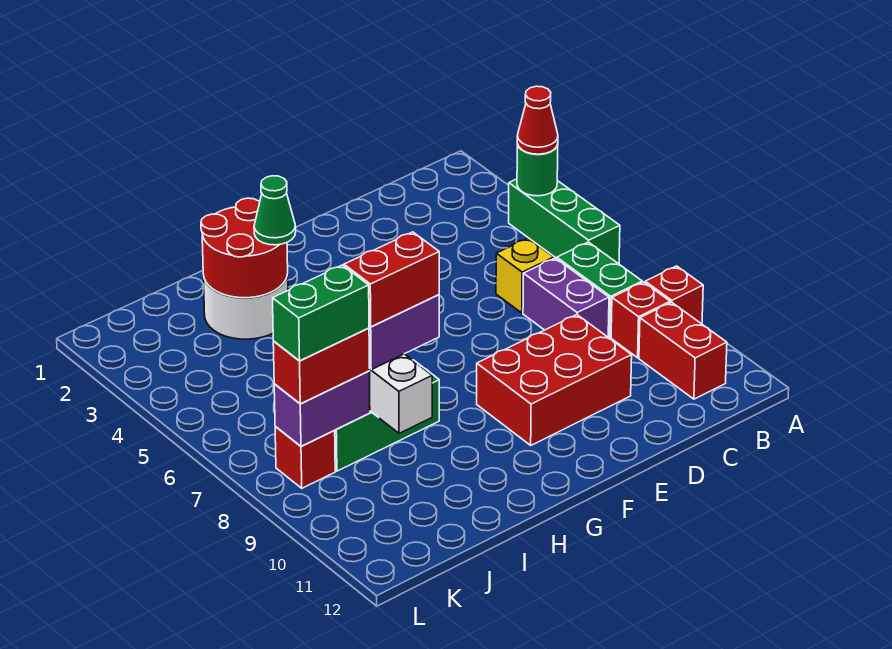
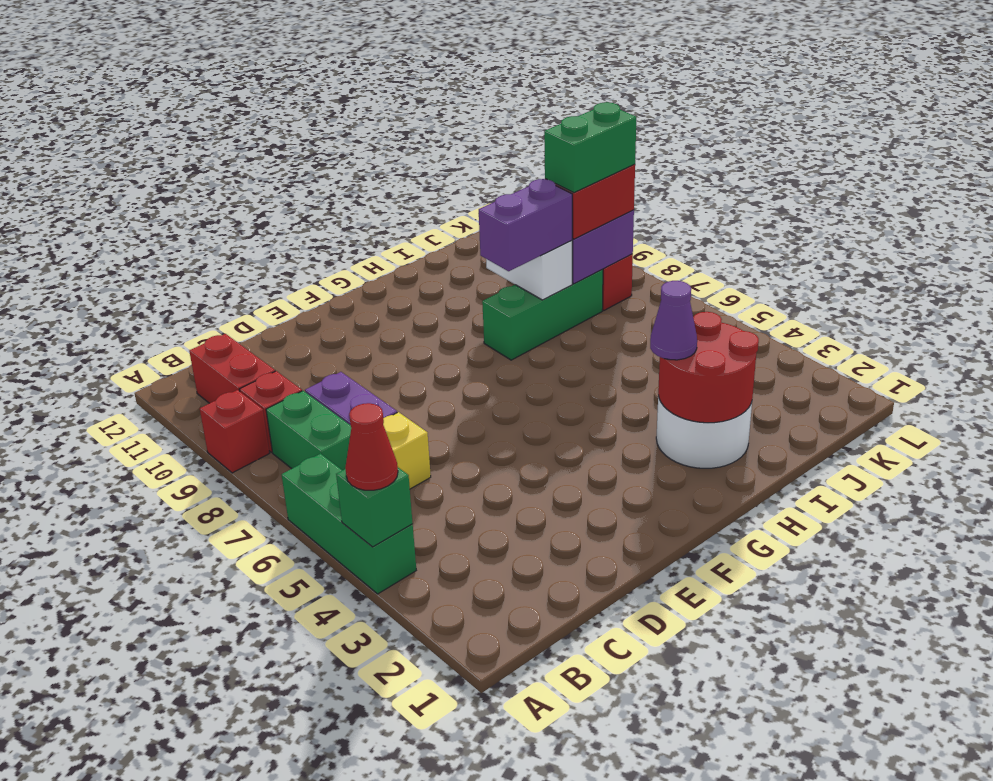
green 1x1 round brick [517,144,558,196] -> green 1x1 brick [336,468,413,547]
red 2x3 brick [477,315,632,445] -> none
green 1x1 cone [254,176,296,245] -> purple 1x1 cone [650,281,697,360]
red 1x2 brick [344,232,439,327] -> none

